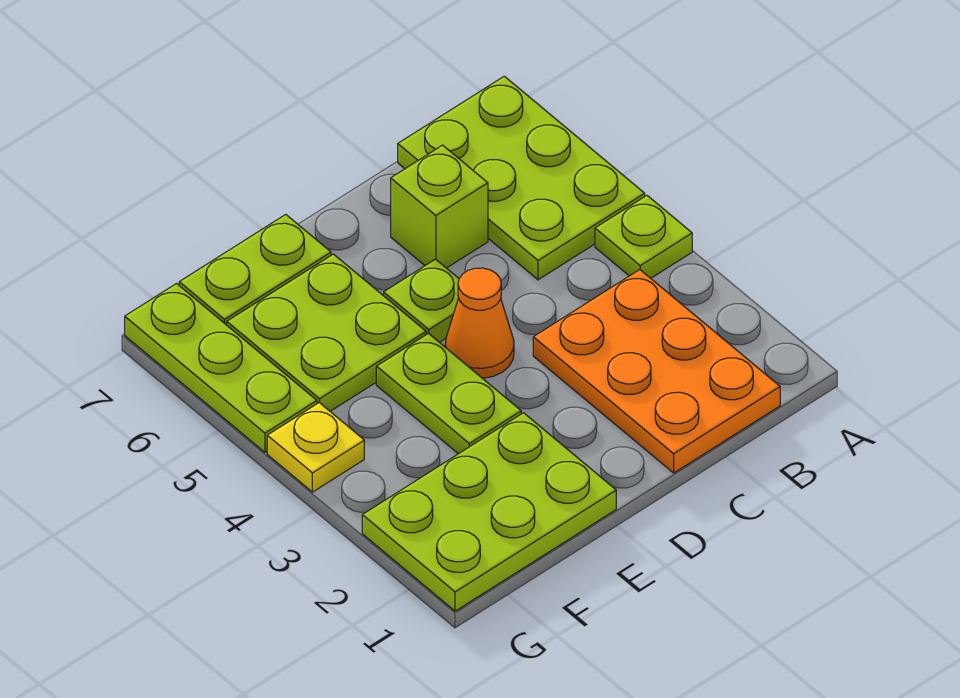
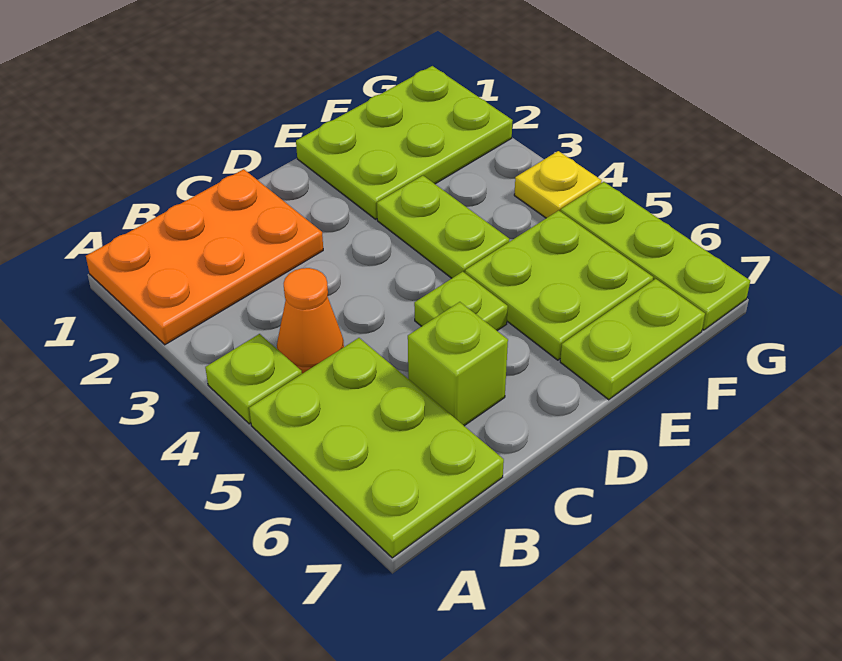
orange 2x3 plate [533,270,780,473] -> orange 2x3 plate turned to [86,169,323,345]
orange 1x1 cone [445,268,514,378] -> orange 1x1 cone moved to [277,268,344,374]

